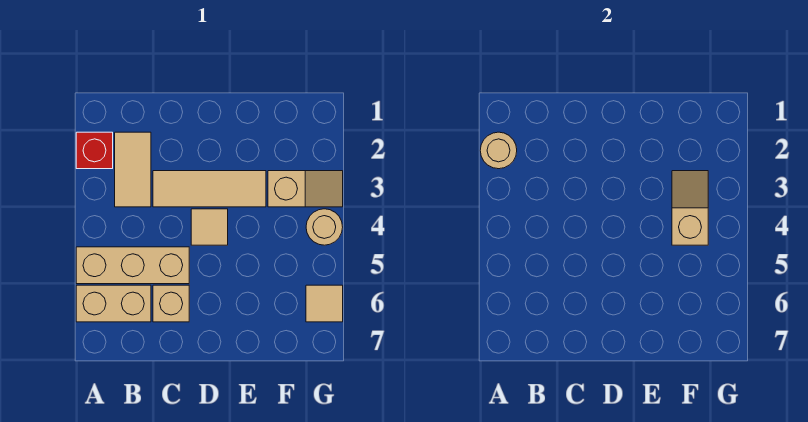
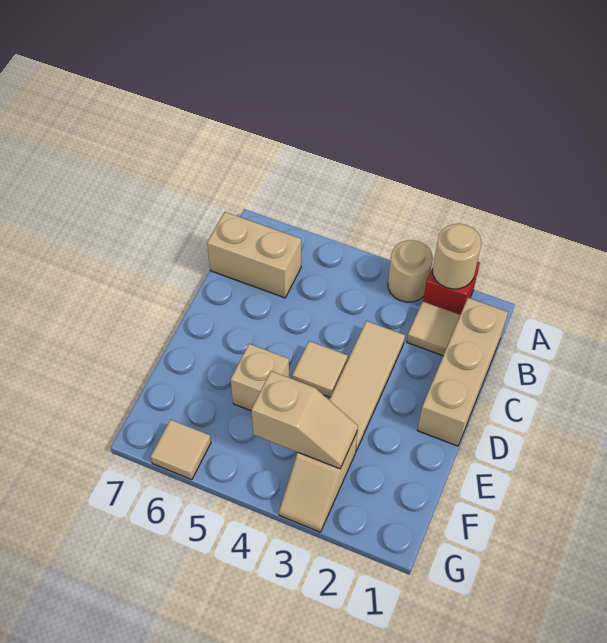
tan 1x3 brick [76,247,189,284] -> tan 1x3 brick moved to [417,298,508,446]
tan 1x2 brick [76,285,151,322] -> tan 1x2 brick turned to [207,212,301,298]
tan 1x2 tile [115,132,151,207] -> tan 1x1 tile [407,302,460,356]
tan 1x1 brick [153,285,189,322] -> tan 1x1 brick moved to [230,344,289,411]
tan 1x1 round brick [306,209,343,245] -> tan 1x1 round brick moved to [388,240,433,302]

